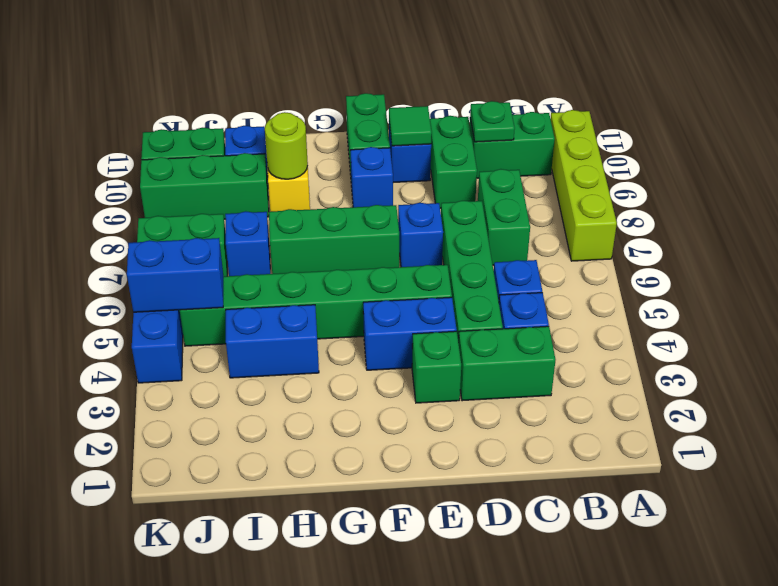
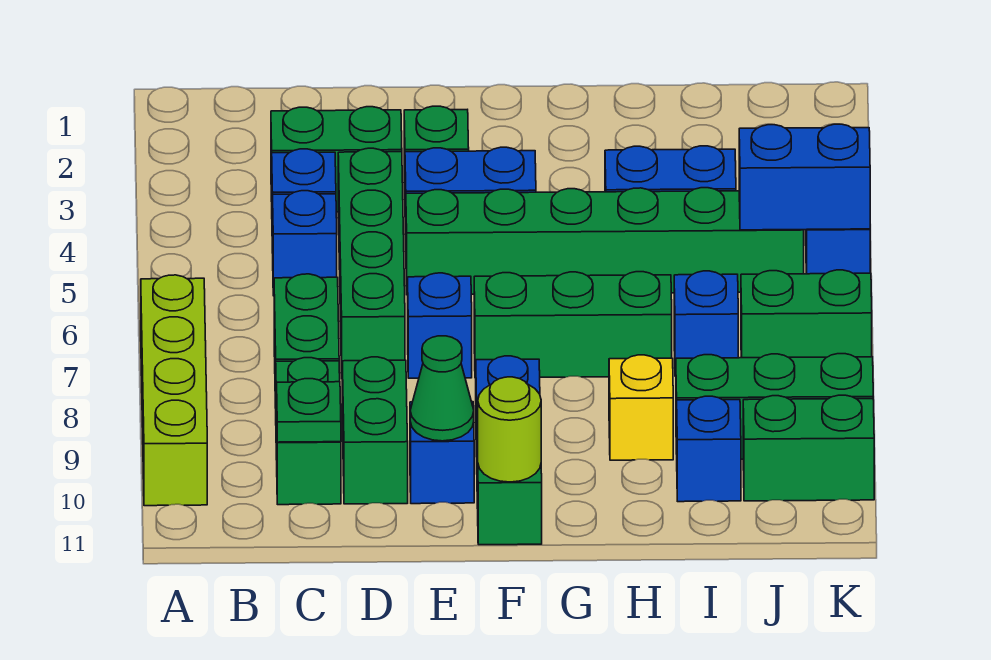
green 1x2 brick [470,112,555,178] -> green 1x2 brick turned to [276,358,341,505]
green 1x1 tile [389,106,432,146] -> green 1x1 cone [410,336,474,441]
lime 1x1 round brick [265,112,308,179] -> lime 1x1 round brick moved to [478,377,541,482]

